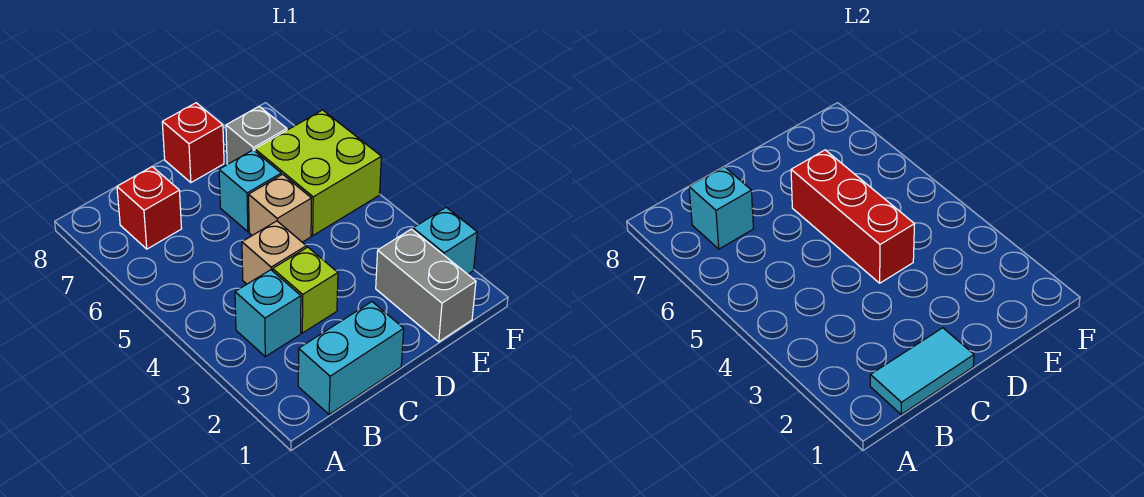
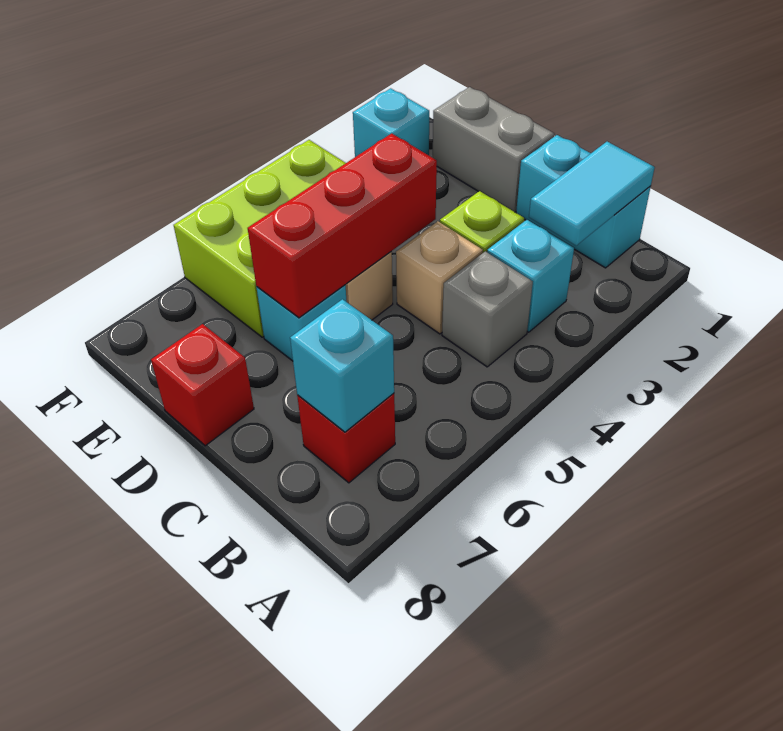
cyan 1x2 tile [870,328,974,414] -> cyan 1x2 tile turned to [529,142,655,245]
grey 1x2 brick [376,229,476,342] -> grey 1x2 brick turned to [433,87,555,212]
lime 2x2 brick [255,110,381,236] -> lime 2x3 brick [174,140,346,337]
grey 1x1 brick [226,106,287,164] -> grey 1x1 brick moved to [442,251,533,367]

